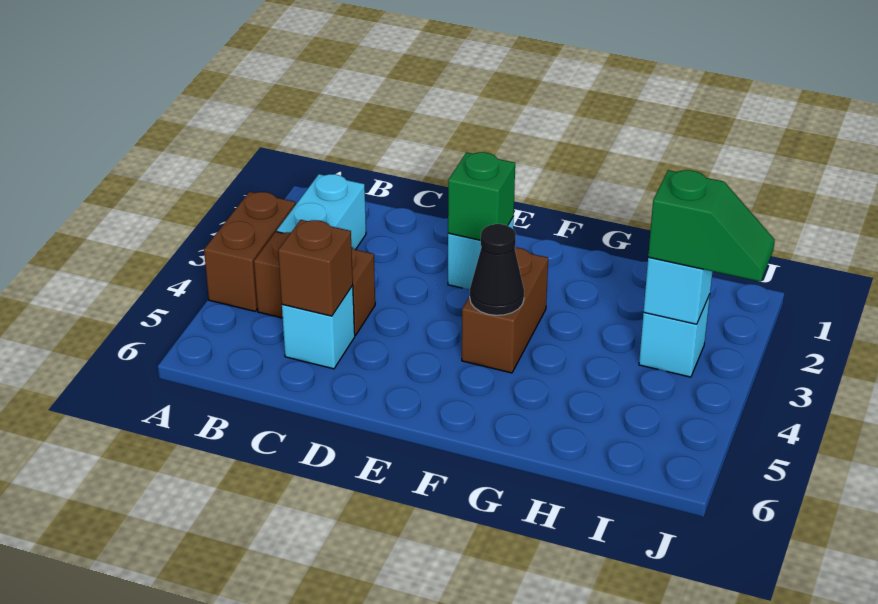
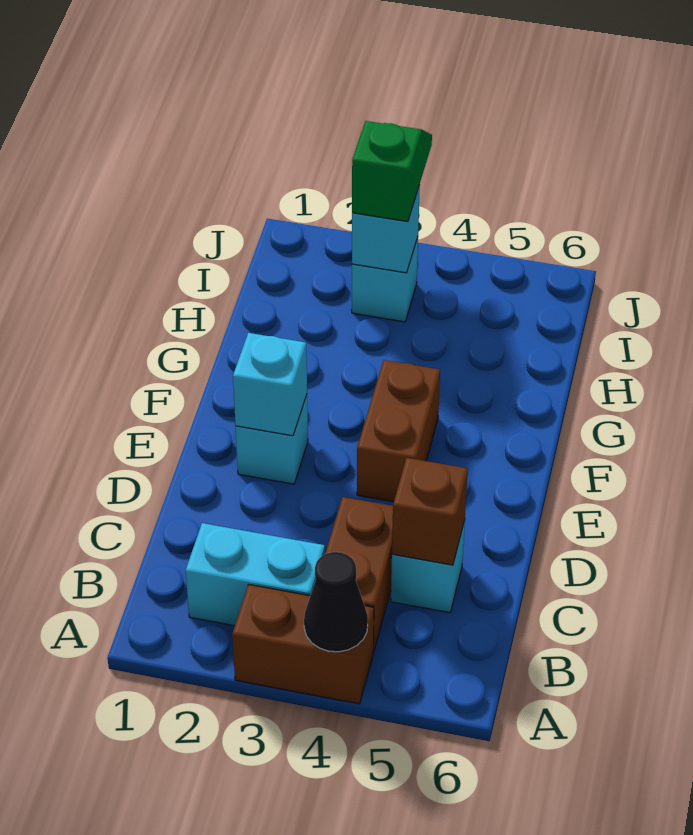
green 1x1 brick [448,152,515,240] -> cyan 1x1 brick [233,333,307,436]
brown 1x2 brick [462,248,548,373] -> brown 1x2 brick turned to [357,360,440,502]
black 1x1 cone [470,224,524,315] -> black 1x1 cone moved to [304,552,368,652]

